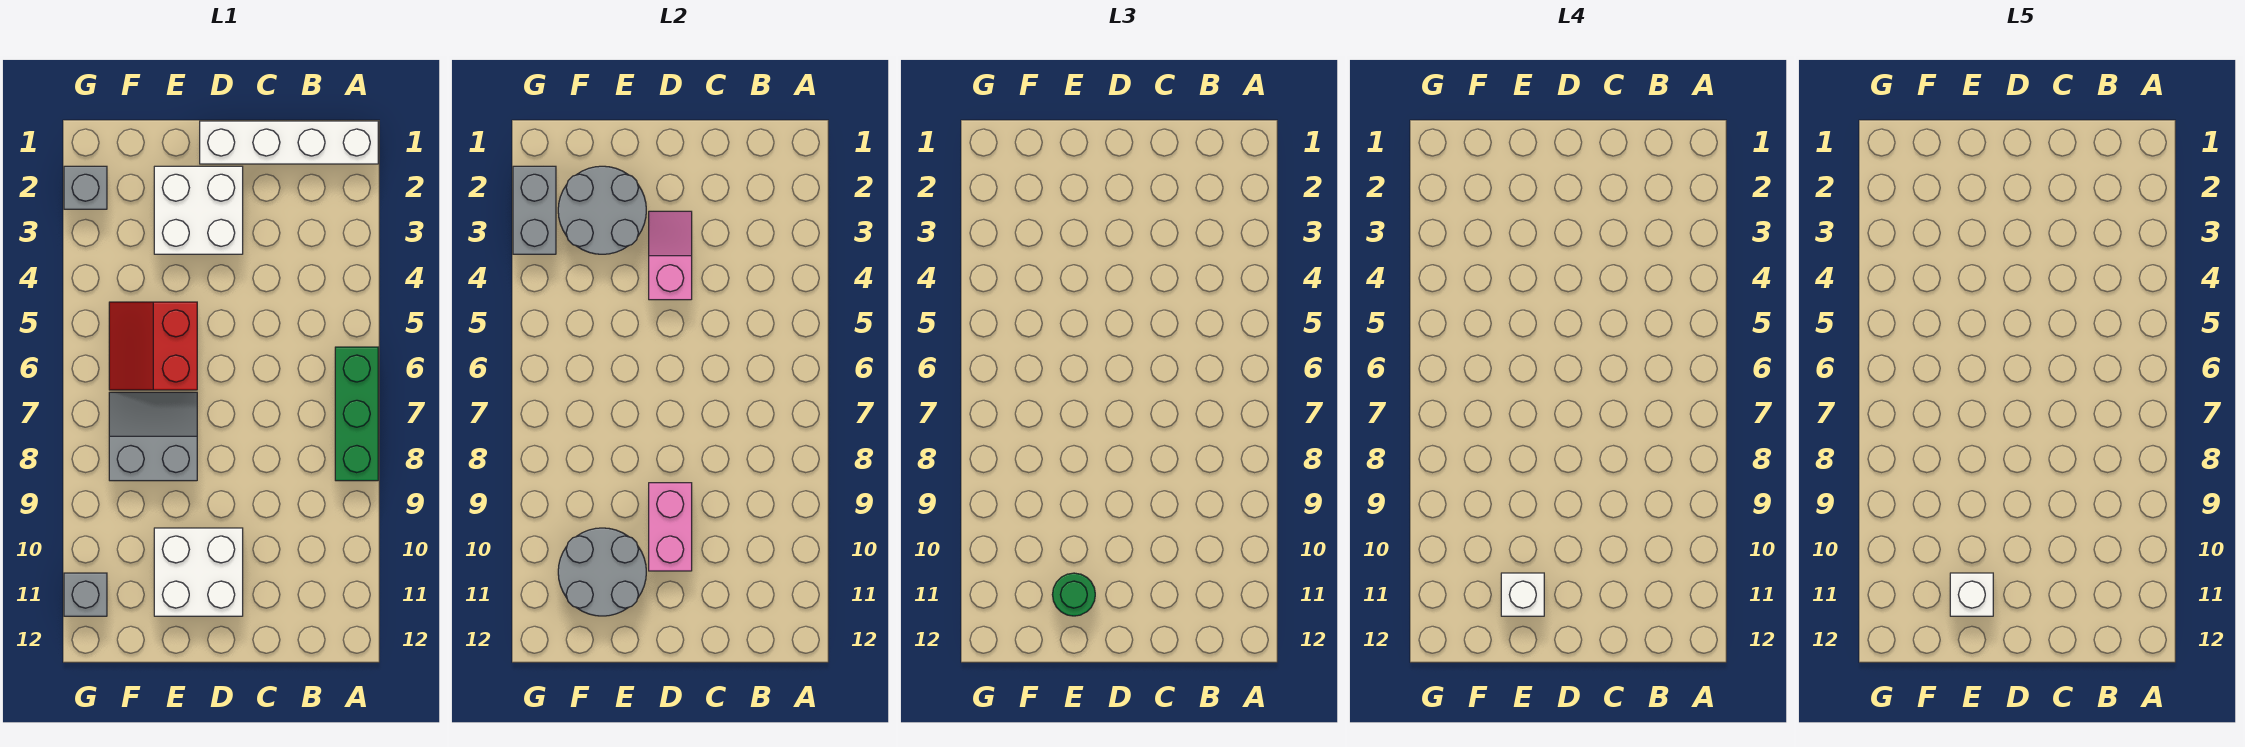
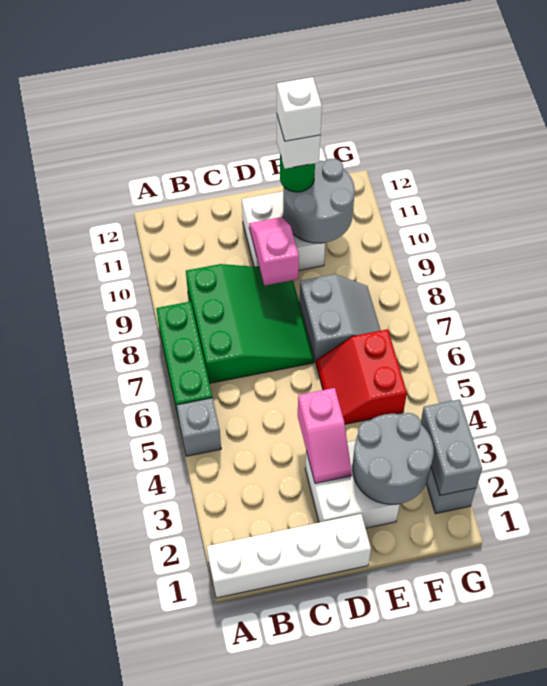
none -> green 3x3 slope [186,264,314,383]
pink 1x2 brick [649,483,692,571] -> pink 1x2 slope [249,217,299,286]
red 2x2 slope [109,302,197,390] -> red 2x2 slope turned to [316,329,407,424]
grey 2x2 slope [109,392,197,481] -> grey 2x2 slope turned to [300,274,381,362]
grey 1x1 brick [64,573,107,616] -> grey 1x1 brick moved to [177,398,221,456]

